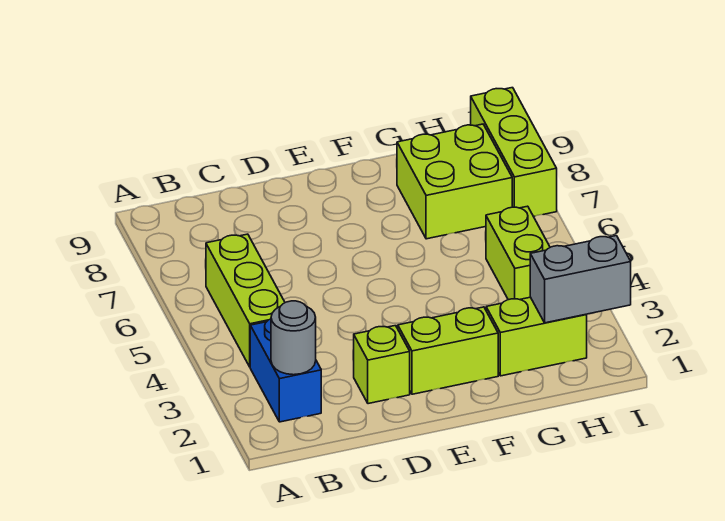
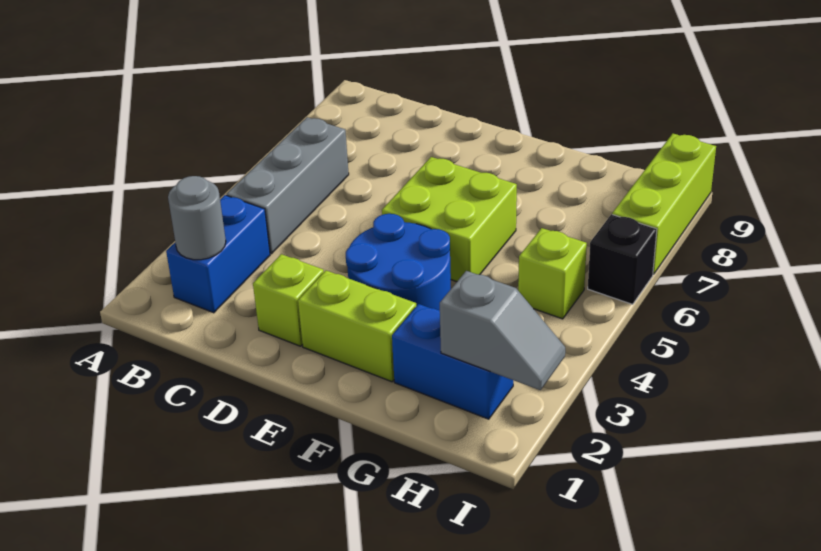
lime 1x3 brick [206,234,285,367] -> grey 1x3 brick [227,117,349,254]
none -> blue 2x2 round brick [346,214,451,311]
lime 1x2 brick [486,297,587,376] -> blue 1x2 brick [392,304,513,419]
lime 2x2 brick [397,124,512,239] -> lime 2x2 brick moved to [382,157,517,282]
grey 1x2 brick [530,236,631,323] -> grey 1x2 slope [440,271,565,390]
lime 1x2 brick [486,206,550,300] -> lime 1x1 brick [518,228,587,319]
none -> black 1x1 brick [588,214,657,304]

